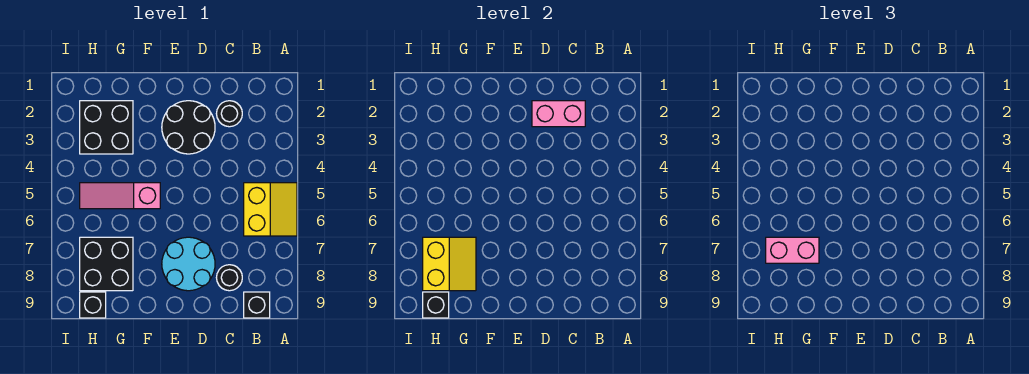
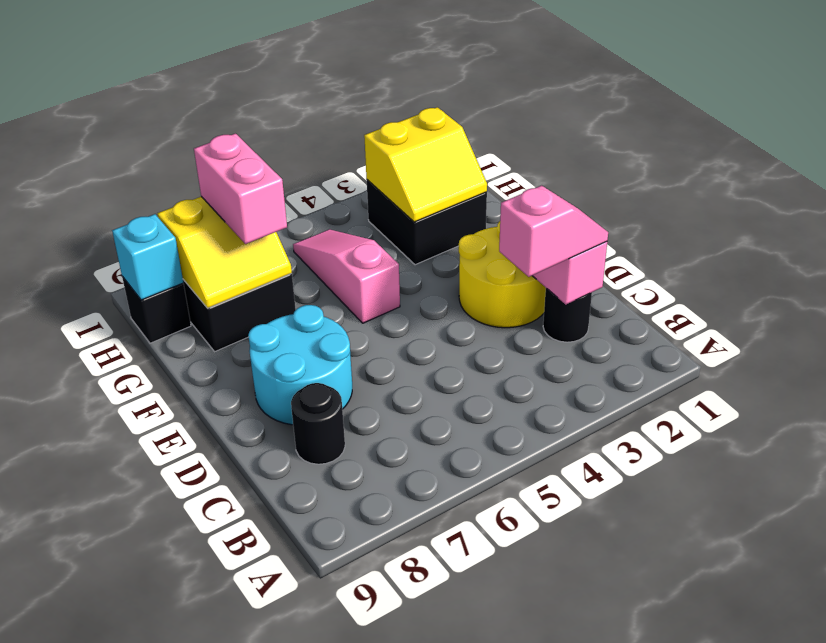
yellow 2x2 slope [244,183,297,236] -> yellow 2x2 slope moved to [364,107,487,222]
black 1x1 brick [244,292,270,318] -> none
none -> pink 1x2 slope [499,185,608,277]
black 2x2 round brick [162,101,215,154] -> yellow 2x2 round brick [459,222,546,328]
black 1x1 brick [423,292,449,318] -> cyan 1x1 brick [112,214,183,300]

